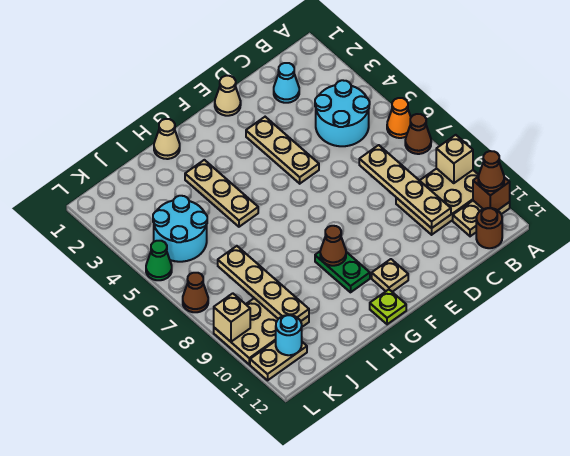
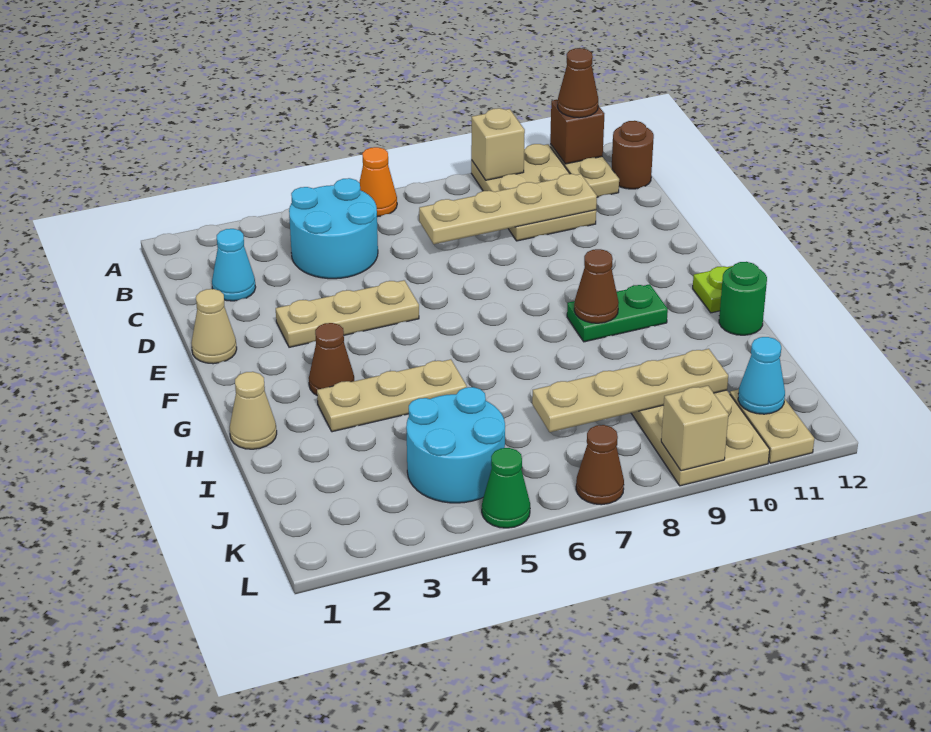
brown 1x1 cone [405,114,431,154] -> brown 1x1 cone moved to [309,323,354,395]
tan 1x1 plate [372,259,408,292] -> none
none -> green 1x1 round brick [719,262,767,335]
cyan 1x1 round brick [276,315,302,355] -> cyan 1x1 cone [738,337,785,414]

